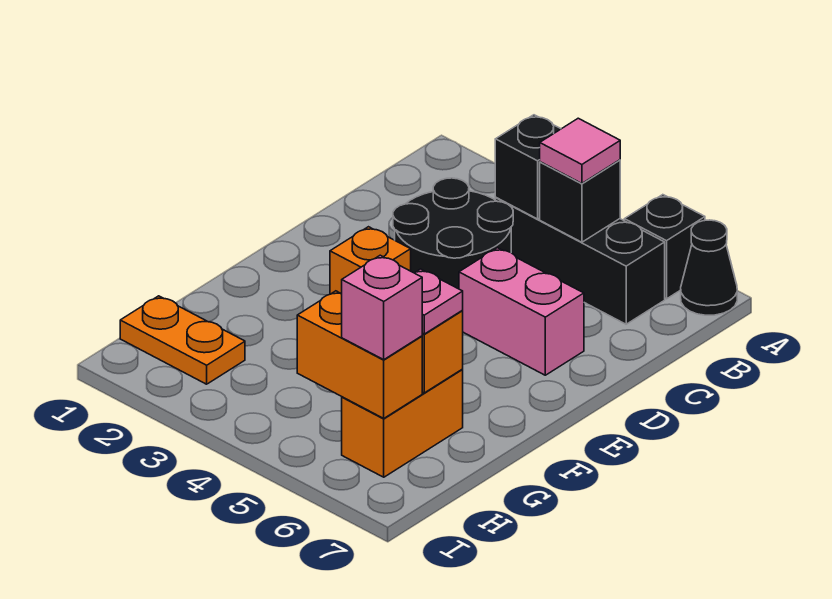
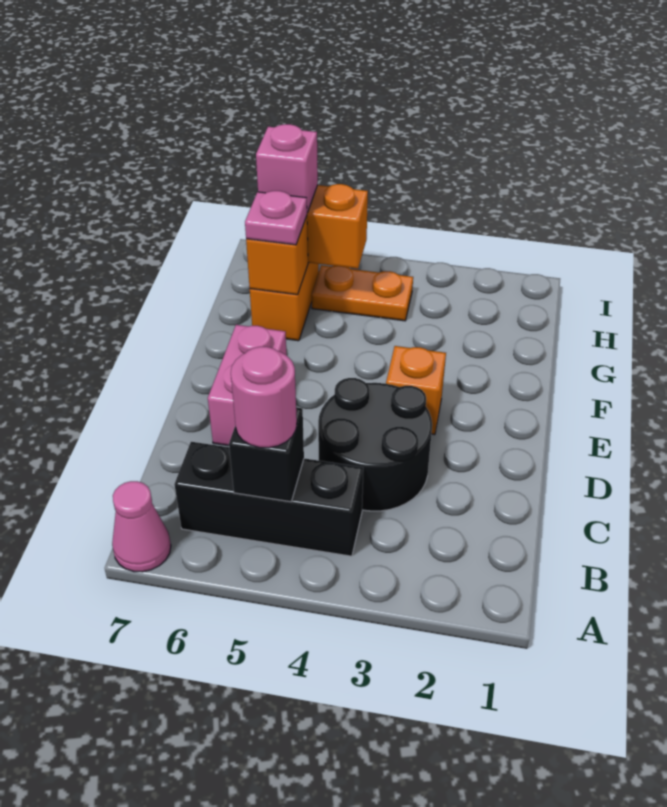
black 1x1 brick [624,195,705,299] -> none
black 1x1 cone [681,220,737,315] -> pink 1x1 cone [112,481,171,572]
black 1x1 brick [495,115,560,219] -> none
pink 1x1 tile [540,118,620,183] -> pink 1x1 round brick [231,347,297,448]
pink 1x2 brick [459,248,584,375] -> pink 1x2 brick turned to [208,325,287,446]
orange 1x2 plate [120,296,245,384] -> orange 1x2 plate moved to [312,265,413,321]

